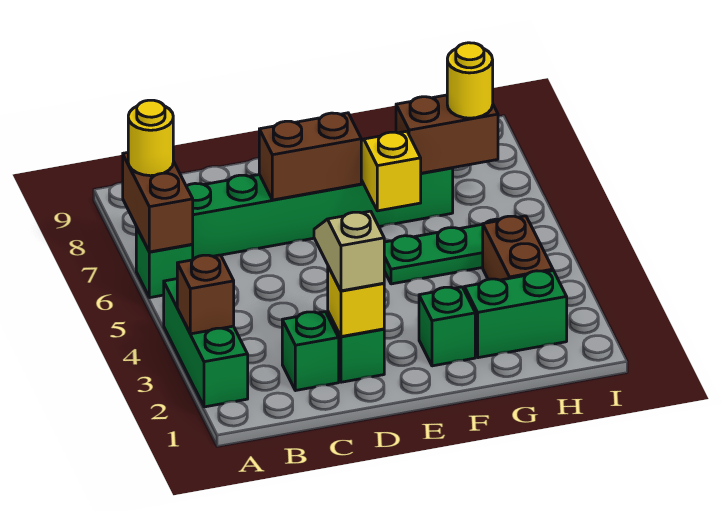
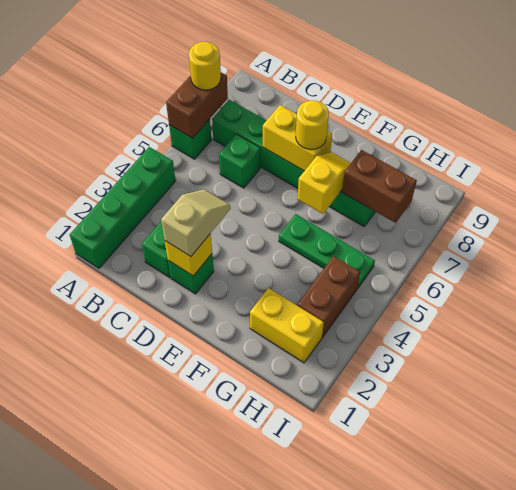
green 1x3 brick [164,279,248,407] -> green 1x4 brick [69,147,176,268]
brown 1x1 brick [177,255,234,334] -> none
brown 1x2 brick [259,113,361,200] -> yellow 1x2 brick [263,105,332,171]
green 1x1 brick [419,287,475,366] -> green 1x1 brick moved to [219,134,260,188]
green 1x2 brick [465,271,567,358] -> yellow 1x2 brick [250,288,324,363]
yellow 1x1 round brick [447,43,493,118] -> yellow 1x1 round brick moved to [296,101,329,149]

